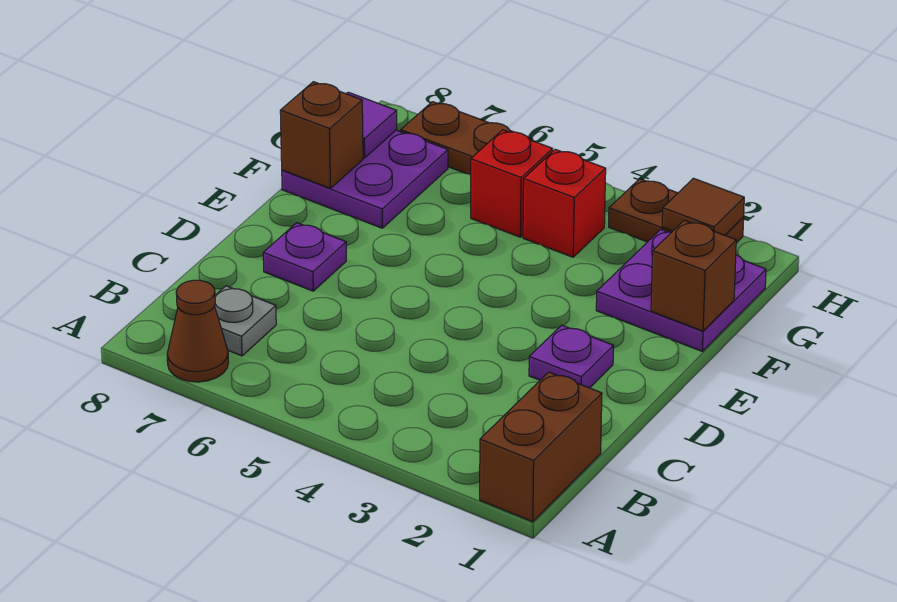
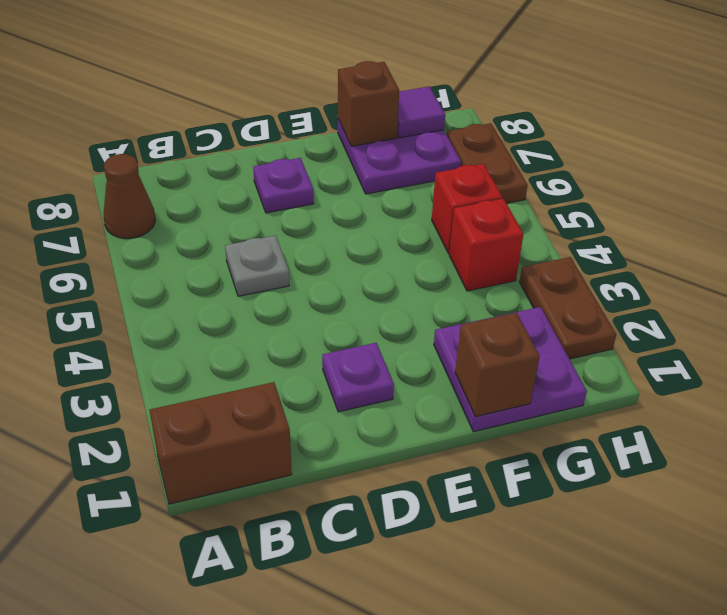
grey 1x1 plate [215,286,276,356] -> grey 1x1 plate moved to [225,235,289,296]
brown 1x1 tile [662,178,744,235] -> none

